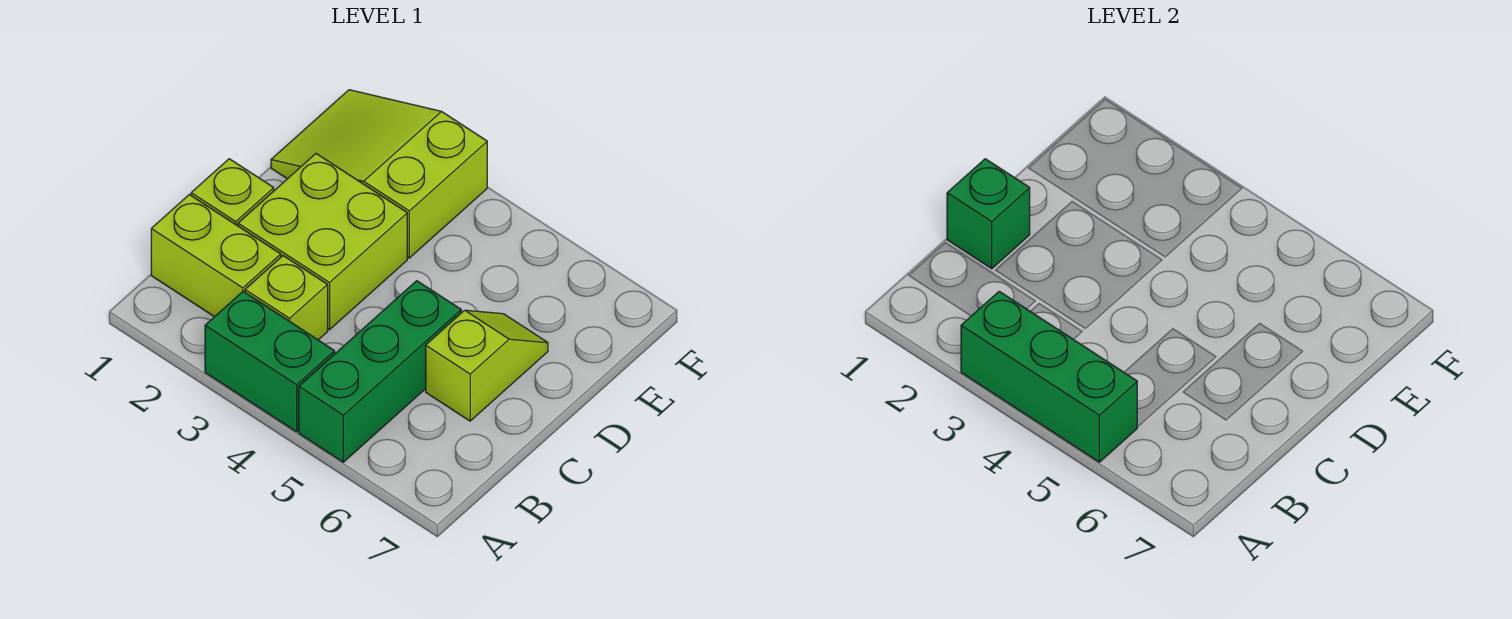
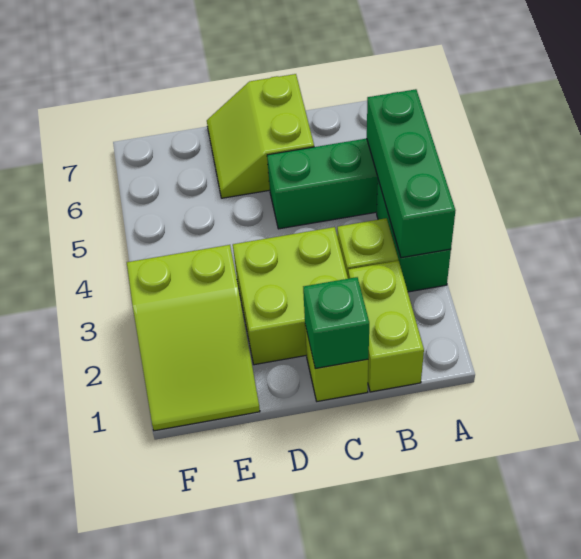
lime 1x2 slope [426,310,548,421] -> lime 2x2 slope [207,74,314,198]

